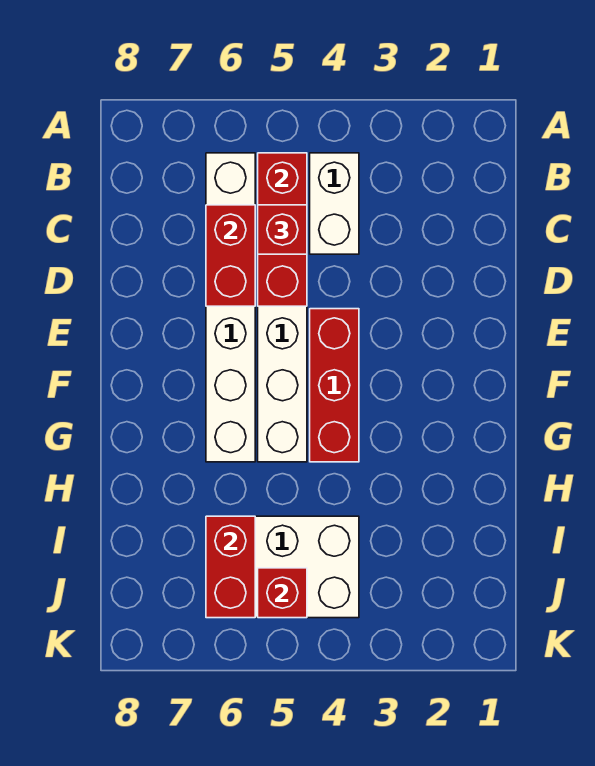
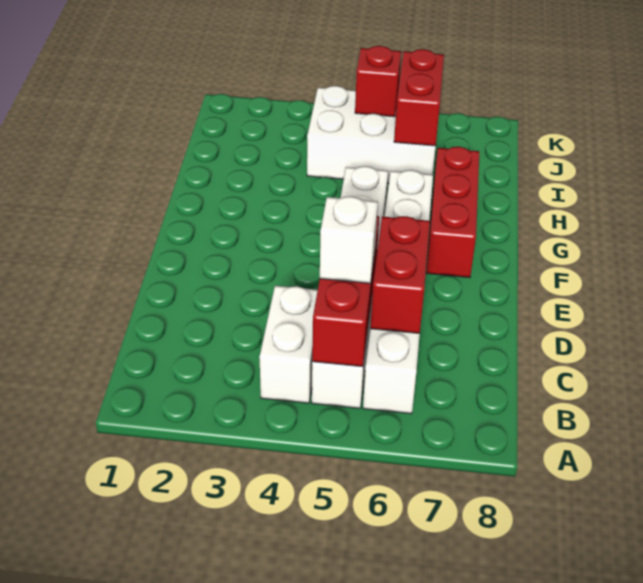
red 1x1 brick [258,205,307,254] -> white 1x1 brick [320,196,378,283]
red 1x3 brick [310,309,359,462] -> red 1x3 brick moved to [426,147,479,278]

